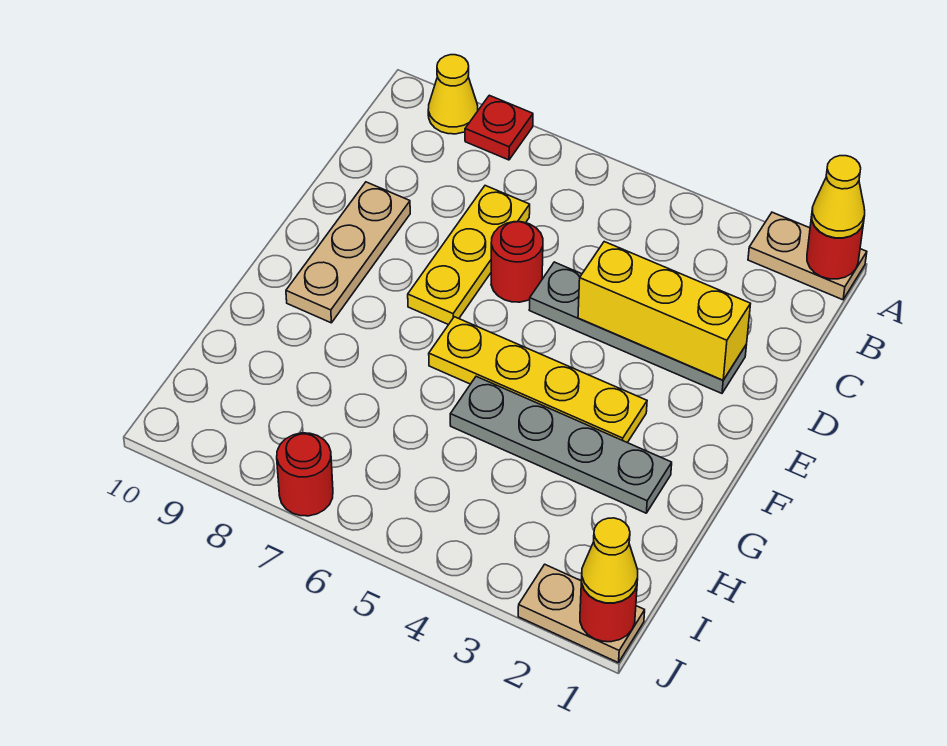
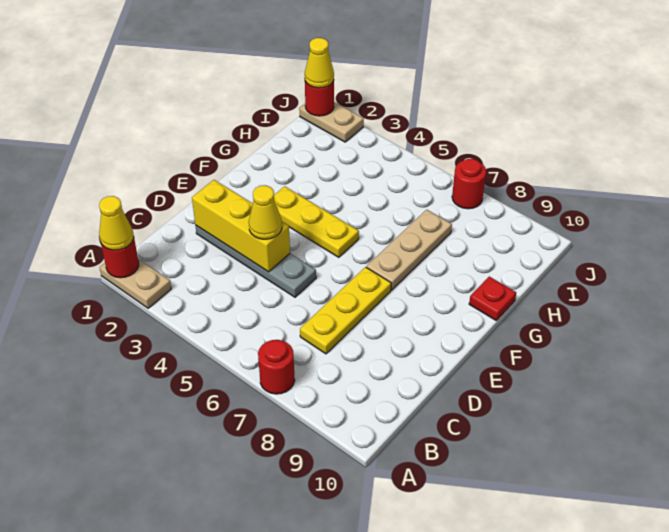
red 1x1 plate [465,95,533,160] -> red 1x1 plate moved to [469,277,516,320]
yellow 1x1 cone [428,55,478,134] -> yellow 1x1 cone moved to [249,186,282,239]
red 1x1 round brick [491,222,543,302] -> red 1x1 round brick moved to [258,340,295,394]
tan 1x3 plate [286,182,410,323] -> tan 1x3 plate moved to [366,210,452,290]
yellow 1x4 plate [429,317,647,443] -> yellow 1x3 plate [274,186,359,257]
grey 1x4 plate [450,376,672,513] -> none

